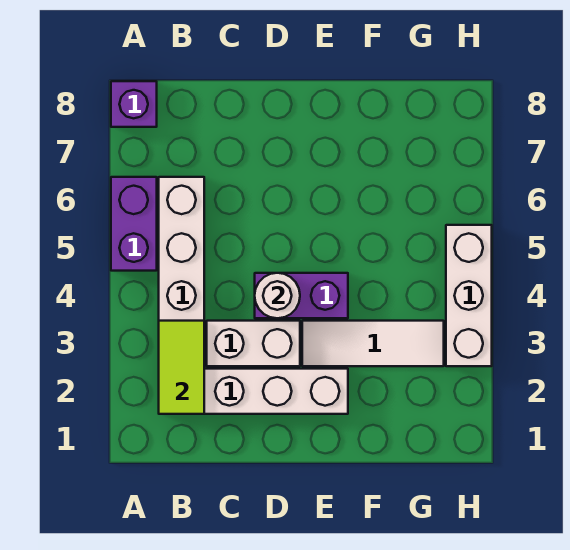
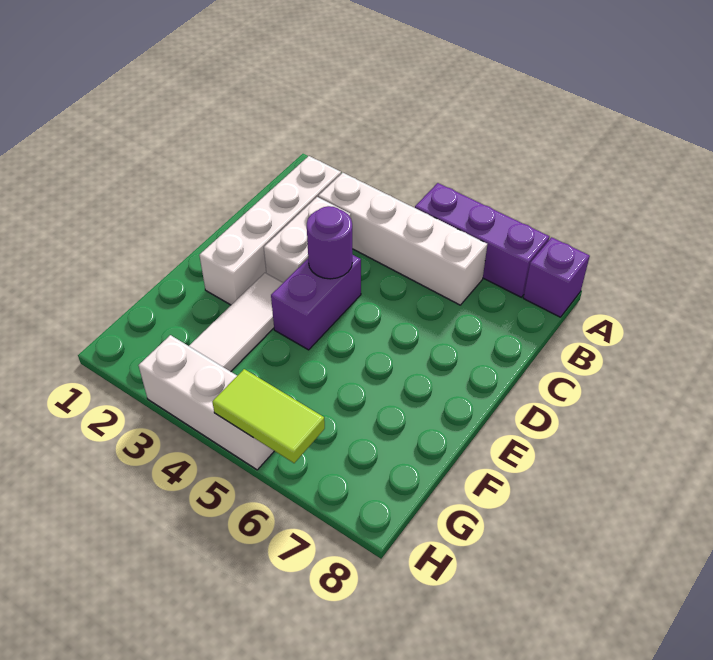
purple 1x2 brick [111,177,157,271] -> purple 1x3 brick [415,183,549,297]
lime 1x2 tile [159,321,204,414] -> lime 1x2 tile moved to [212,369,325,463]
white 1x1 round brick [255,273,300,318] -> purple 1x1 round brick [307,206,352,279]

